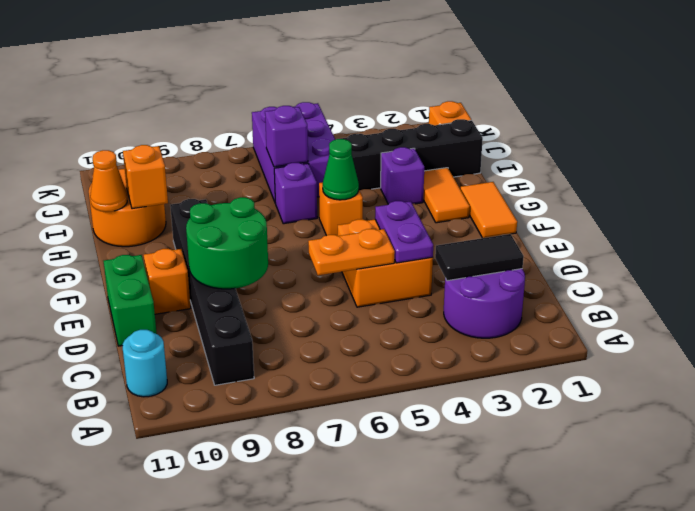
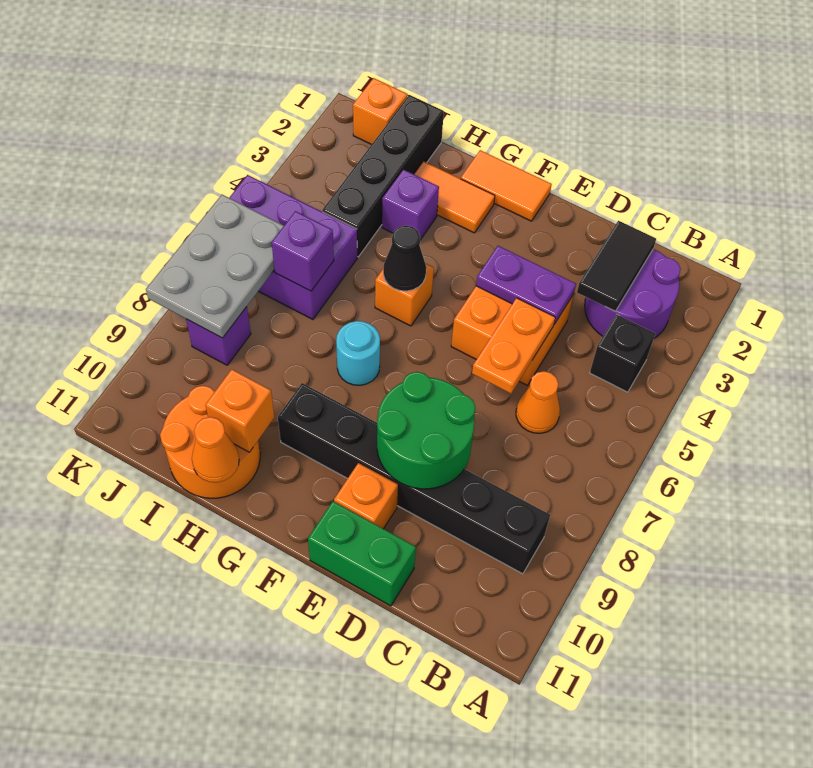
none -> black 1x1 brick [590,315,655,392]
cyan 1x1 round brick [123,330,167,397] -> cyan 1x1 round brick moved to [336,321,380,385]
none -> orange 1x1 cone [516,371,560,433]
green 1x1 cone [323,139,359,200] -> black 1x1 cone [383,226,426,291]
purple 1x1 brick [274,163,317,224] -> purple 1x1 brick moved to [186,307,251,365]
none -> grey 2x3 plate [146,195,284,338]

